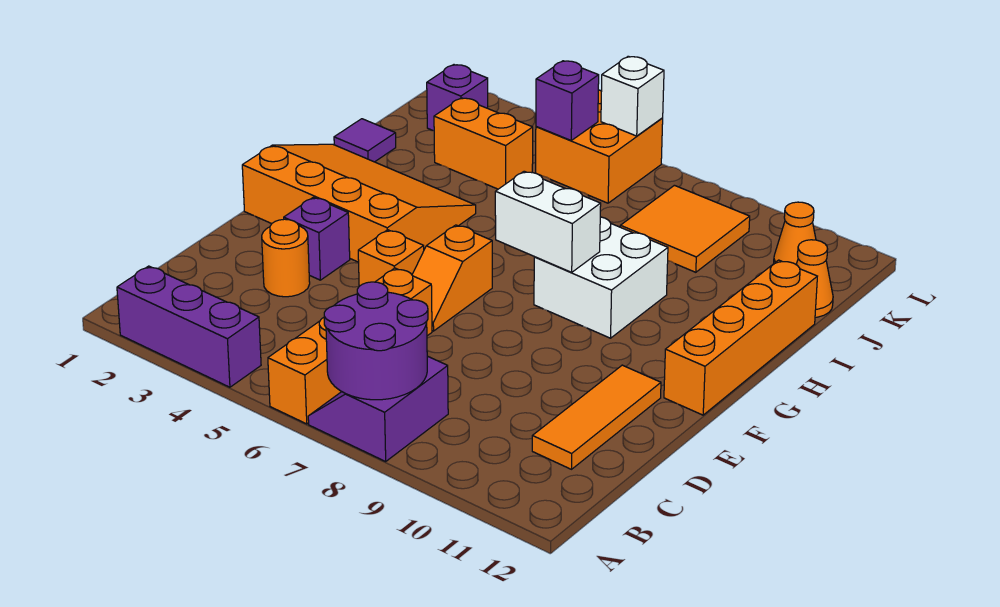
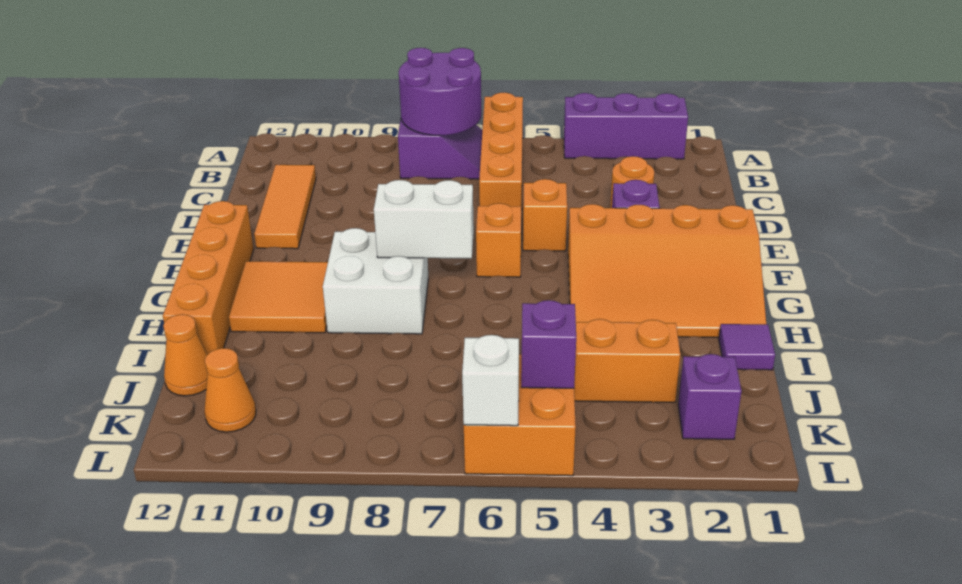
orange 2x2 tile [620,185,750,272] -> orange 2x2 tile moved to [229,261,328,333]

